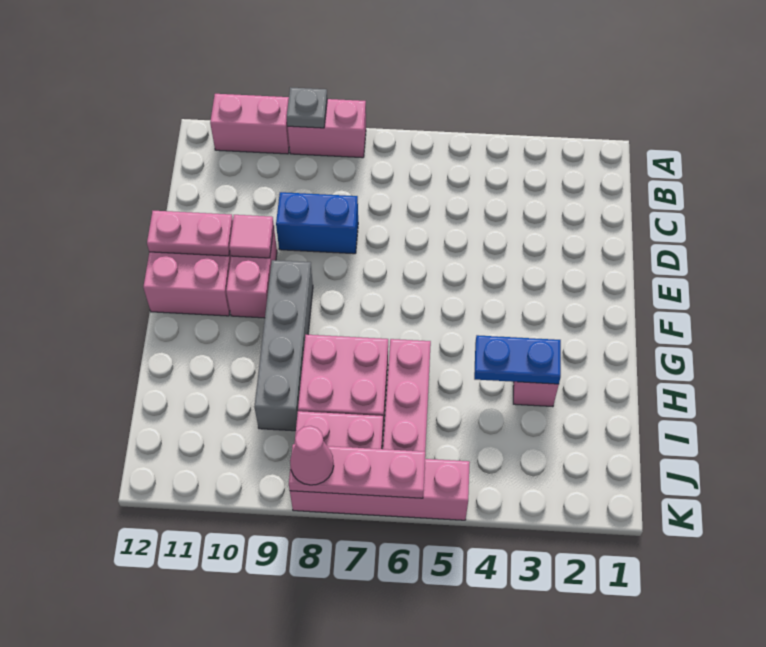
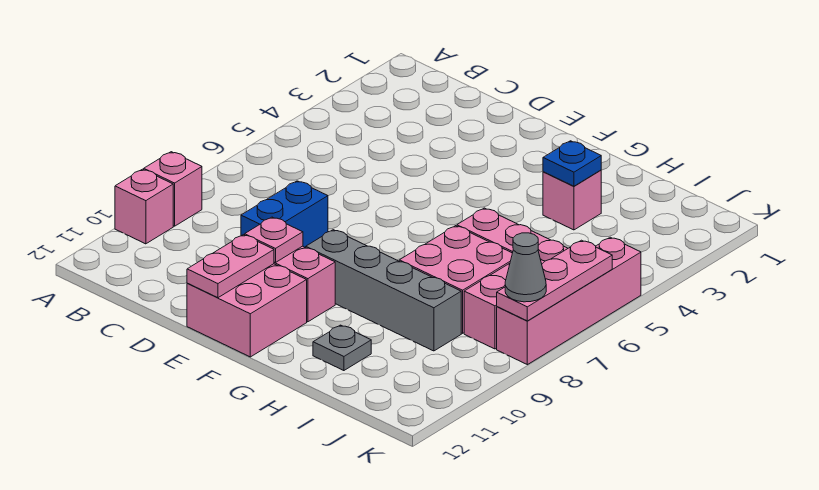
pink 1x2 brick [288,99,366,158] -> pink 1x1 brick [144,152,202,226]
grey 1x1 plate [287,87,327,128] -> grey 1x1 plate moved to [313,325,371,371]
pink 1x2 brick [210,94,289,154] -> pink 1x1 brick [115,169,173,244]
pink 1x1 tile [229,215,274,258] -> pink 1x1 plate [245,217,303,263]
blue 1x2 plate [474,335,561,384] -> blue 1x1 plate [543,141,601,186]
pink 1x1 cone [290,426,334,485] -> grey 1x1 cone [505,233,546,302]

